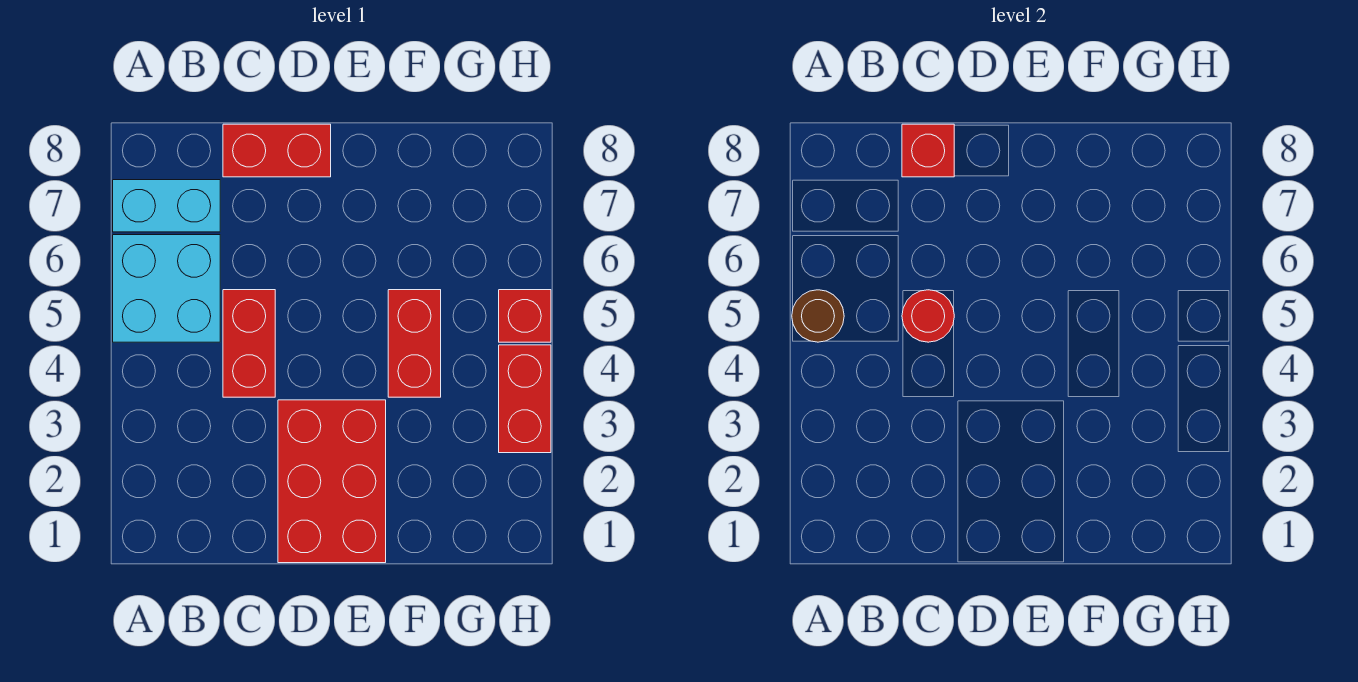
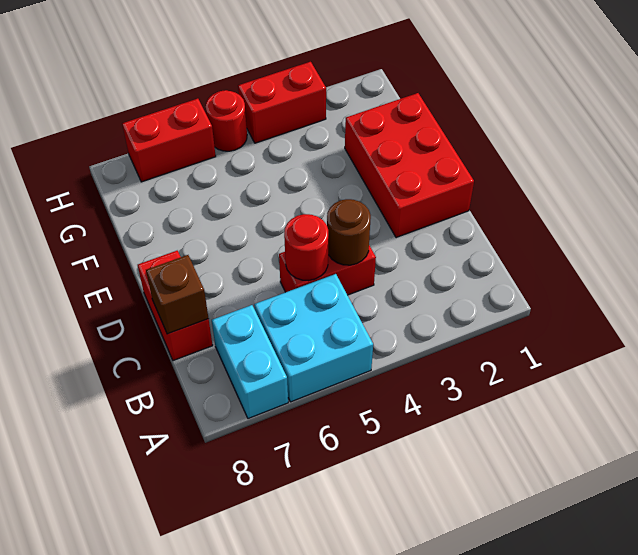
brown 1x1 round brick [792,290,844,342] -> brown 1x1 round brick moved to [327,199,371,265]
red 1x1 brick [902,124,954,177] -> brown 1x1 brick [146,255,209,334]
red 2x3 brick [278,400,386,563] -> red 2x3 brick turned to [345,93,474,238]
red 1x2 brick [388,290,441,397] -> red 1x2 brick moved to [122,99,216,182]
red 1x1 brick [499,290,551,342] -> red 1x1 round brick [206,90,247,151]

